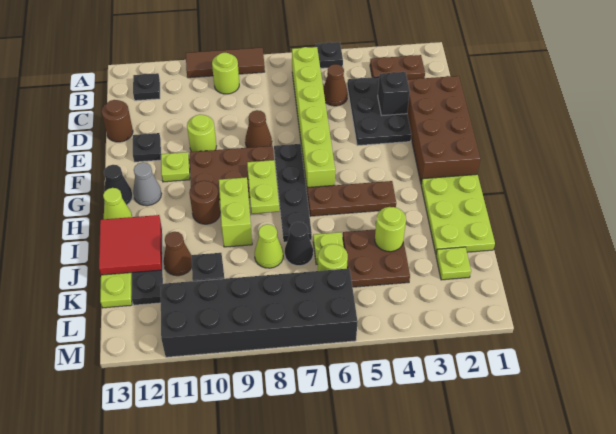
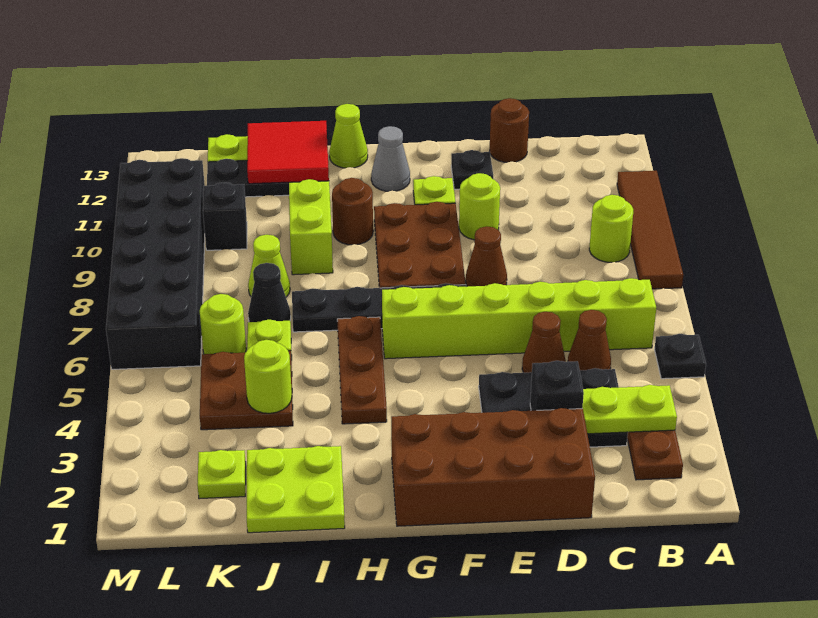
brown 1x3 tile [186,48,265,78] -> brown 1x4 tile [617,171,683,289]
black 1x1 plate [133,73,160,101] -> none
lime 1x2 plate [247,160,279,214] -> lime 1x2 plate moved to [582,385,677,434]
black 1x1 cone [104,165,133,205] -> none
lime 2x3 plate [421,174,495,254] -> lime 2x2 plate [247,446,345,533]
lime 1x2 brick [219,177,252,247] -> lime 1x2 brick turned to [289,179,333,275]
brown 1x1 cone [163,232,192,276] -> brown 1x1 cone moved to [522,312,566,373]

